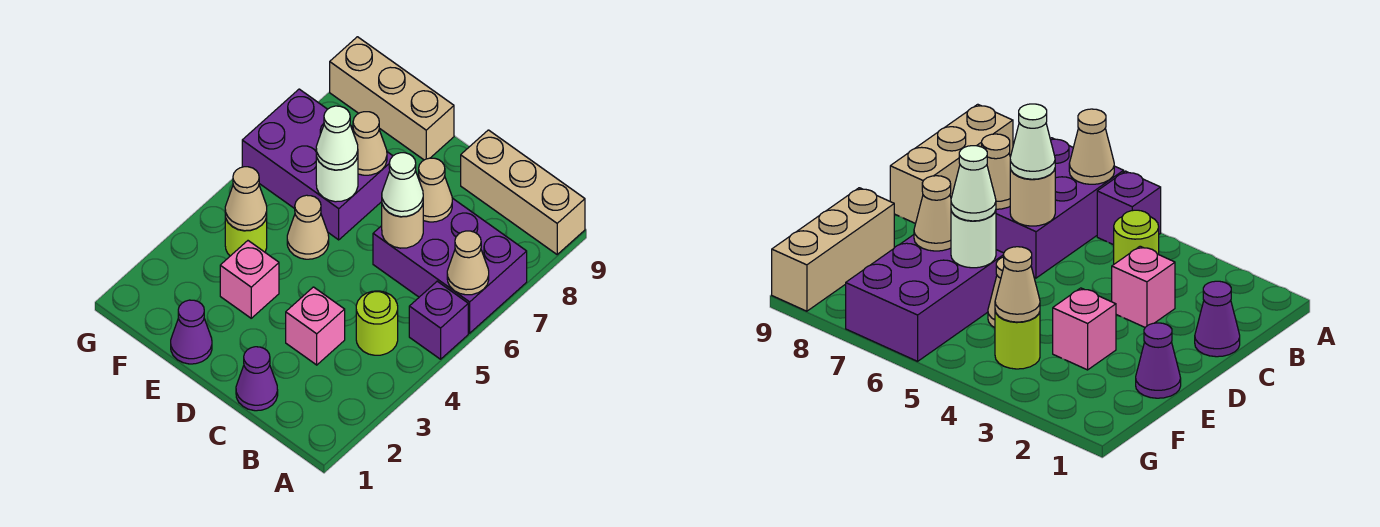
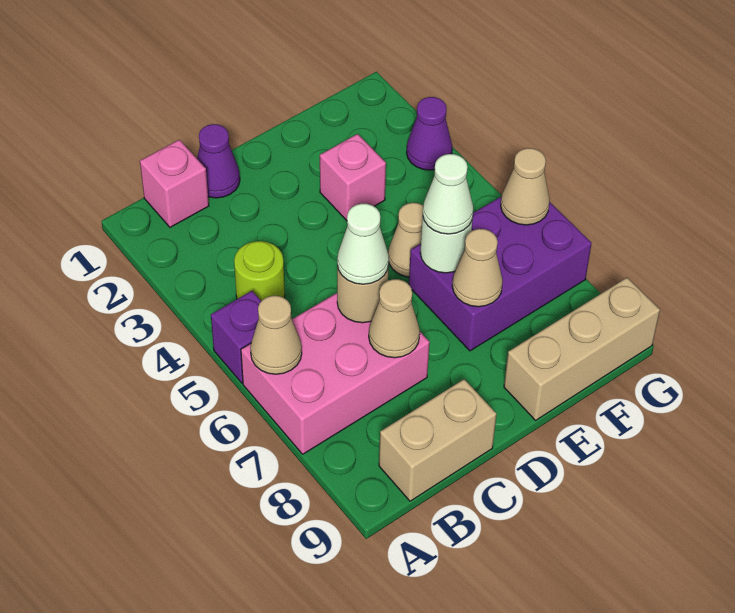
purple 2x3 brick [373,198,527,333] -> pink 2x3 brick [241,293,430,454]
tan 1x3 brick [461,130,585,254] -> tan 1x2 brick [379,379,496,501]
pink 1x1 brick [286,287,345,365] -> pink 1x1 brick moved to [140,140,209,227]
purple 1x1 cone [171,300,212,364] -> purple 1x1 cone moved to [407,97,452,170]
lime 1x1 round brick [225,216,267,256] -> none
tan 1x1 cone [225,167,267,231] -> tan 1x1 cone moved to [501,148,550,225]

